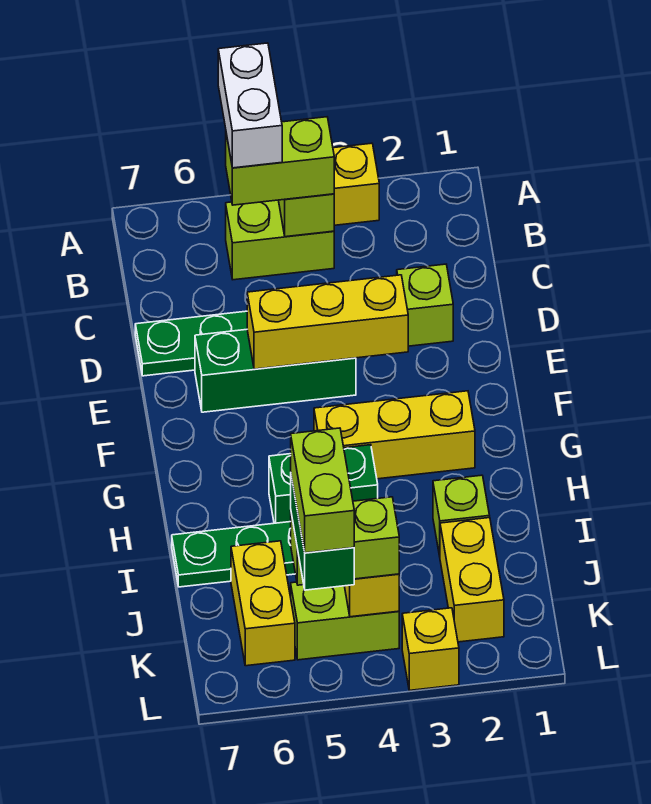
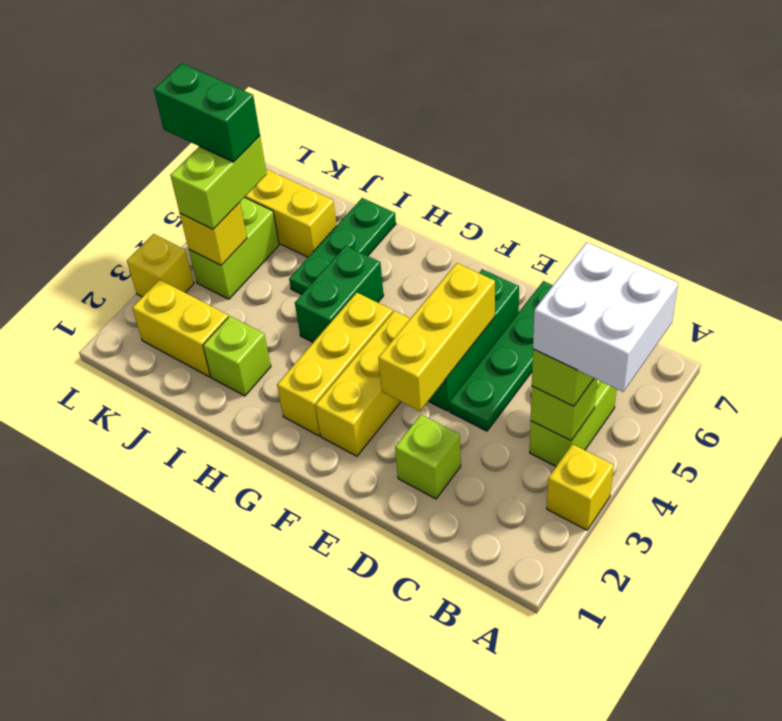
white 1x2 brick [218,43,282,168] -> white 2x2 brick [533,242,678,392]
none -> yellow 1x3 brick [315,311,410,456]
lime 1x2 brick [291,428,354,553] -> none

